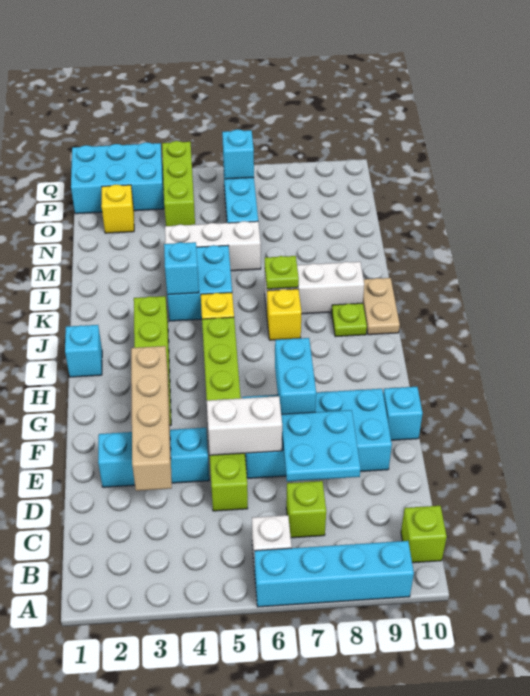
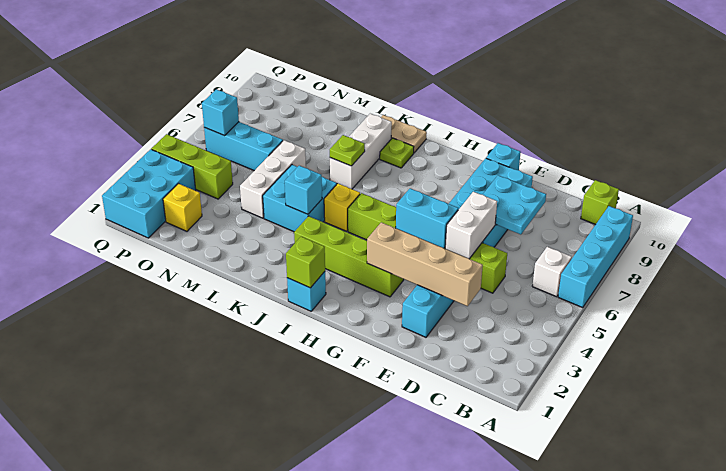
lime 1x1 brick [286,481,326,538] -> lime 1x1 brick moved to [286,237,325,288]
cyan 1x2 brick [275,338,316,414] -> cyan 1x2 brick moved to [396,188,458,248]
yellow 1x1 brick [267,289,301,340] -> none

